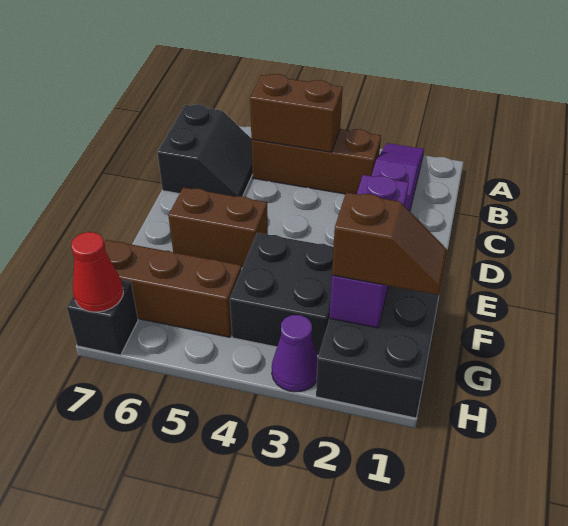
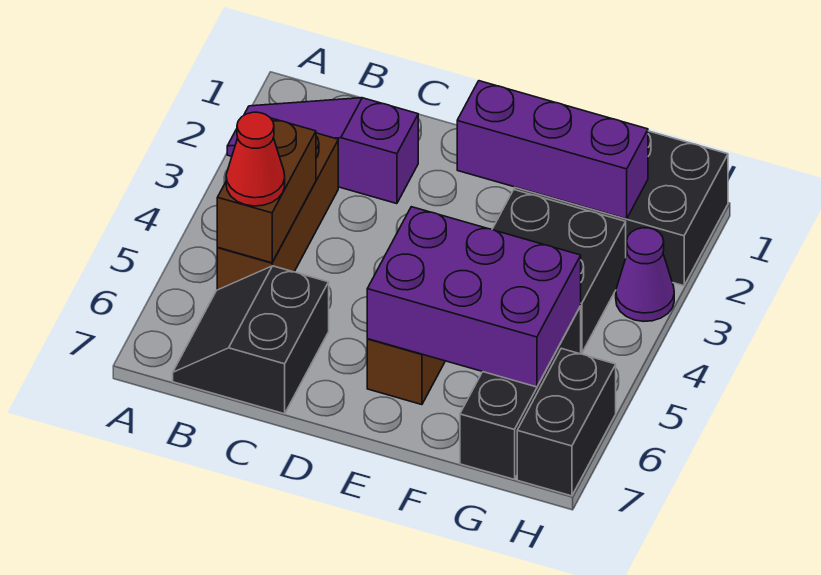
black 2x2 slope [157,104,253,197] -> black 2x2 slope turned to [173,266,329,414]
none -> purple 2x3 brick [367,207,581,387]
brown 1x2 slope [332,192,448,295] -> none
brown 1x3 brick [104,240,241,337] -> black 1x3 brick [460,306,581,479]
black 1x1 brick [67,280,138,355] -> black 1x2 brick [517,348,616,496]
red 1x1 cone [71,232,123,312] -> red 1x1 cone moved to [226,112,285,206]

